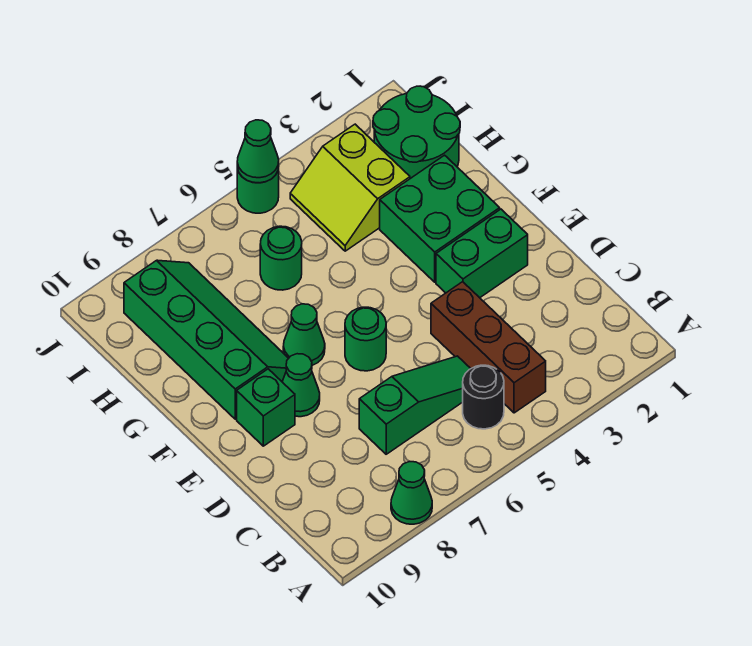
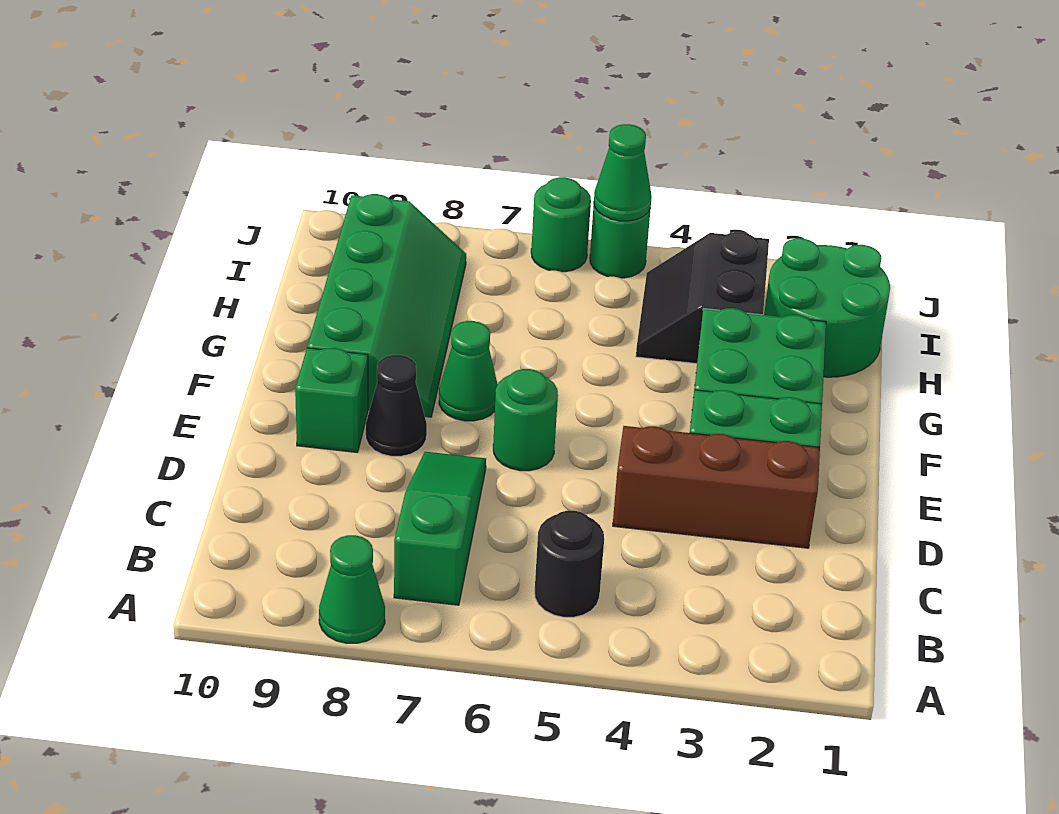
brown 1x3 brick [431,282,546,413] -> brown 1x3 brick turned to [613,426,820,548]
green 1x3 slope [359,356,471,454] -> green 1x3 slope turned to [394,452,486,605]
green 1x1 cone [282,354,320,417] -> black 1x1 cone [366,355,427,456]
lime 2x2 slope [290,124,410,251] -> black 2x2 slope [636,232,769,364]
green 1x1 round brick [260,226,302,290] -> green 1x1 round brick moved to [531,177,591,272]

